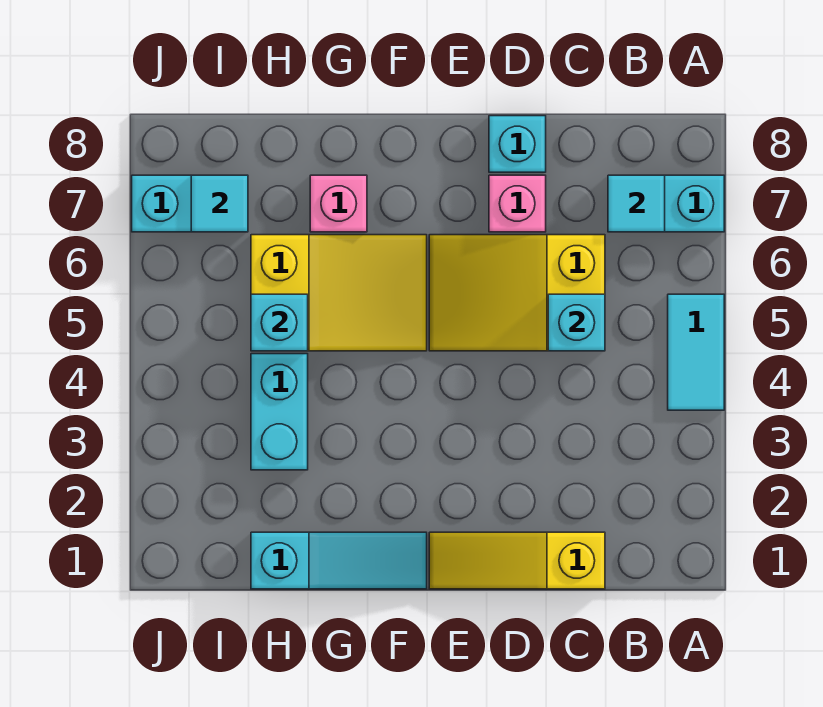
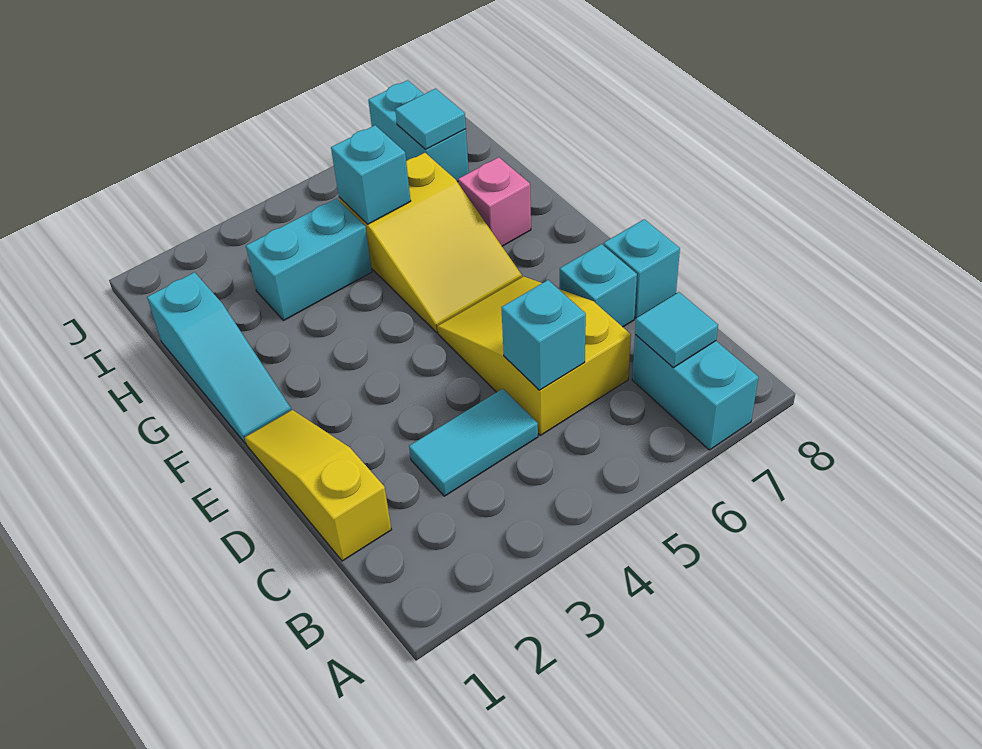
cyan 1x2 tile [668,294,724,410] -> cyan 1x2 tile moved to [409,389,538,496]
pink 1x1 brick [489,175,546,232] -> cyan 1x1 brick [560,244,637,327]

